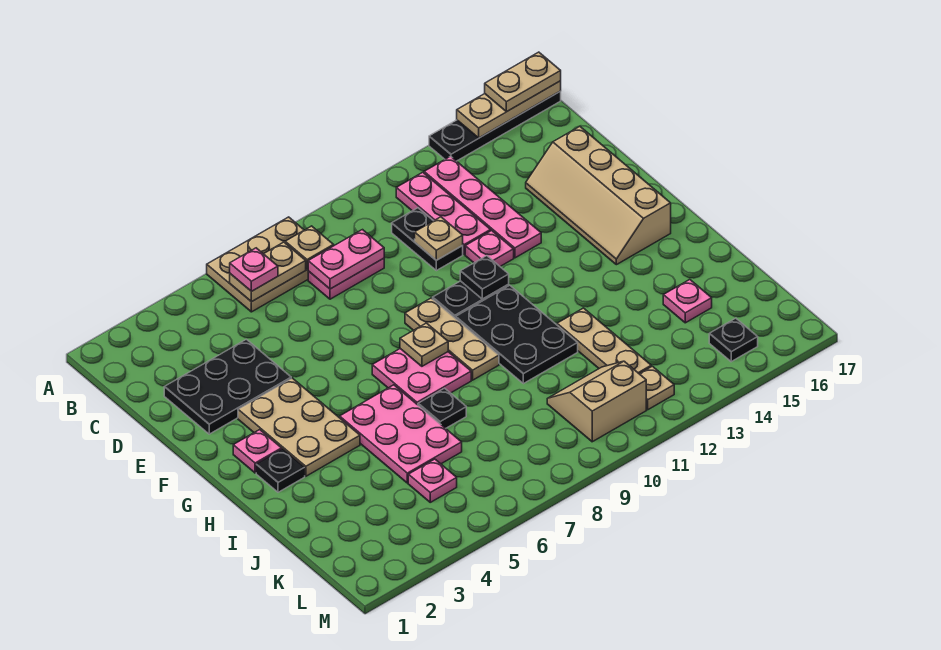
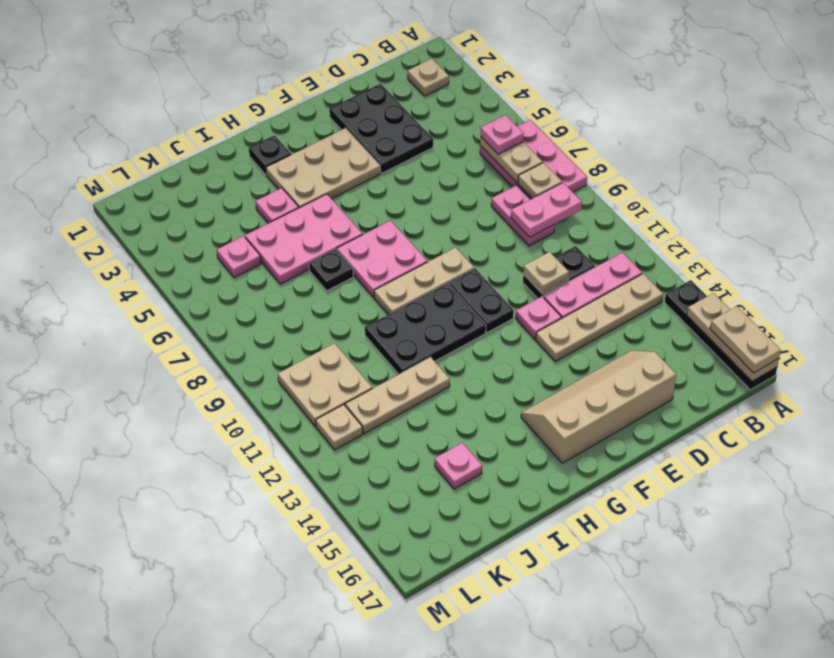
tan 2x3 plate [207,217,308,312] -> pink 2x3 plate [480,120,587,199]
pink 1x4 plate [424,156,541,258] -> tan 1x4 plate [536,274,663,362]
pink 1x2 plate [308,230,384,289] -> pink 1x2 plate turned to [511,183,582,237]
black 1x1 plate [460,256,509,299] -> none
pink 1x1 plate [233,430,282,473] -> pink 1x1 plate moved to [256,188,299,223]
tan 1x1 plate [400,323,448,366] -> tan 1x1 plate moved to [408,59,449,96]
tan 2x2 slope [547,361,646,442] -> tan 2x2 plate [278,343,372,426]
black 1x1 plate [709,318,758,362] -> none

